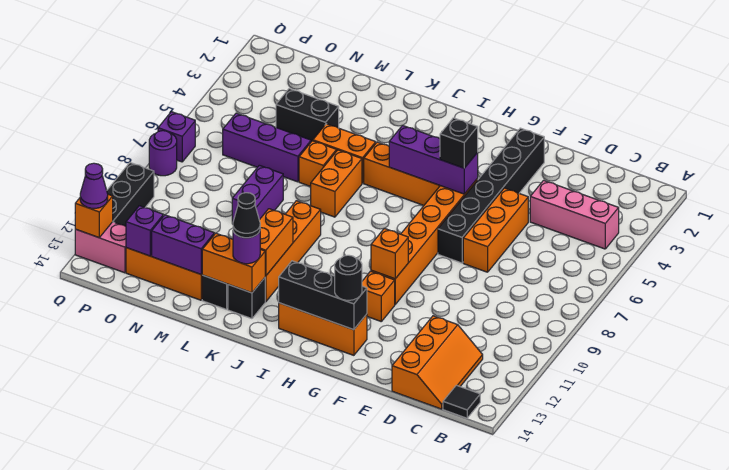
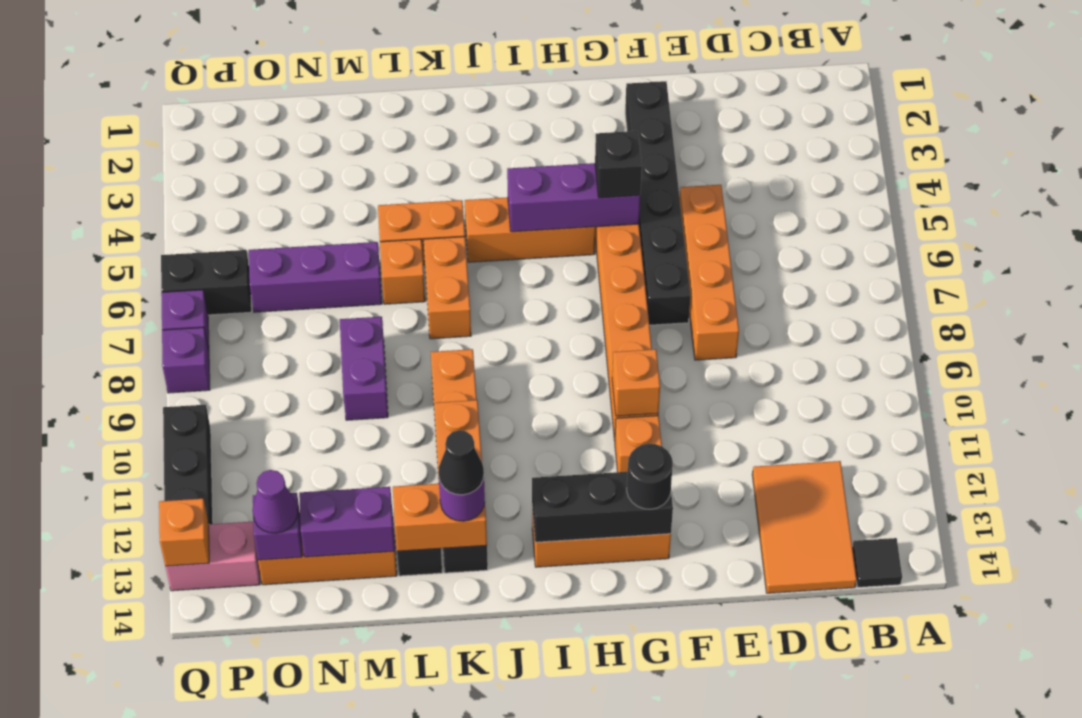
pink 1x3 brick [530,180,619,249] -> none
orange 2x3 slope [392,316,483,409] -> orange 2x3 tile [752,461,857,593]
orange 1x3 brick [463,188,528,272] -> orange 1x4 brick [680,185,739,360]
black 1x2 brick [276,89,339,142] -> black 1x2 brick moved to [161,250,252,315]
purple 1x1 round brick [149,131,177,176] -> purple 1x1 brick [162,328,210,393]
purple 1x1 cone [80,163,108,208] -> purple 1x1 cone moved to [252,470,298,533]

